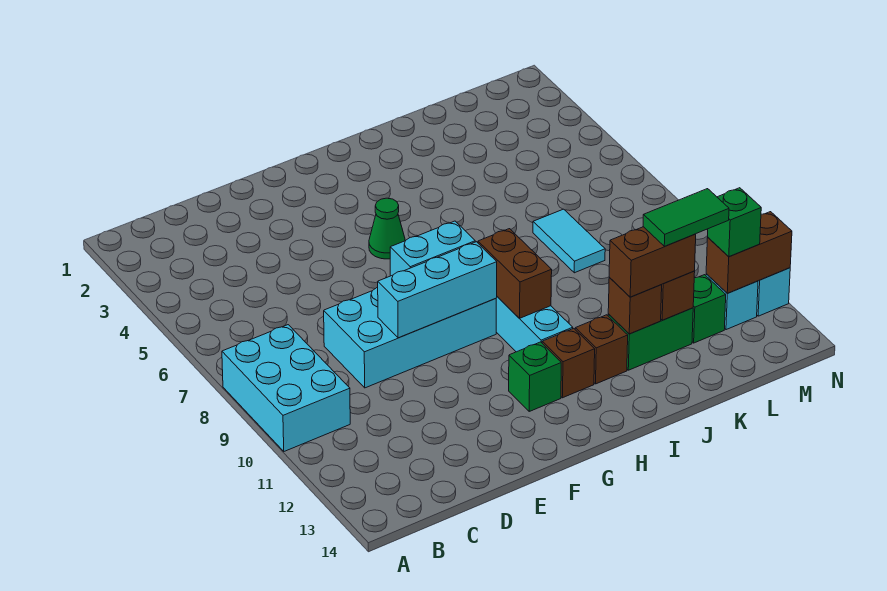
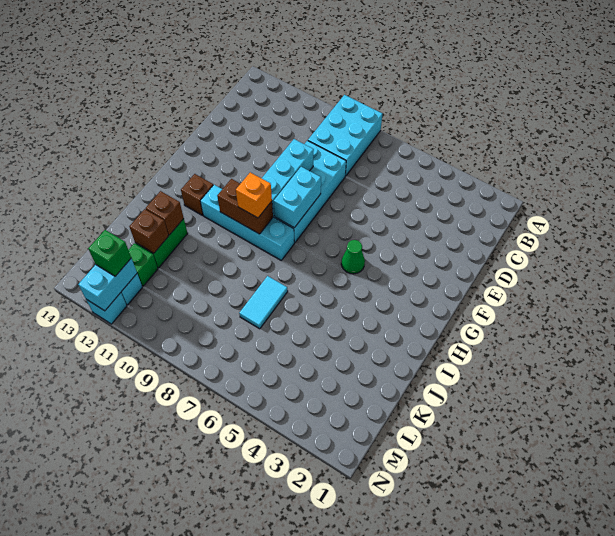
cyan 2x3 brick [222,325,350,451] -> cyan 2x3 brick turned to [308,95,382,176]
green 1x1 brick [509,342,561,411] -> none
none -> orange 1x1 brick [236,172,272,218]
brown 1x1 brick [575,315,628,384] -> none
brown 1x2 brick [609,227,696,297] -> none
cyan 1x2 tile [533,209,605,273] -> cyan 1x2 tile turned to [239,276,288,329]
green 1x2 tile [643,189,729,246] -> none
brown 1x2 brick [706,212,792,293] -> cyan 1x2 brick [78,258,137,311]

